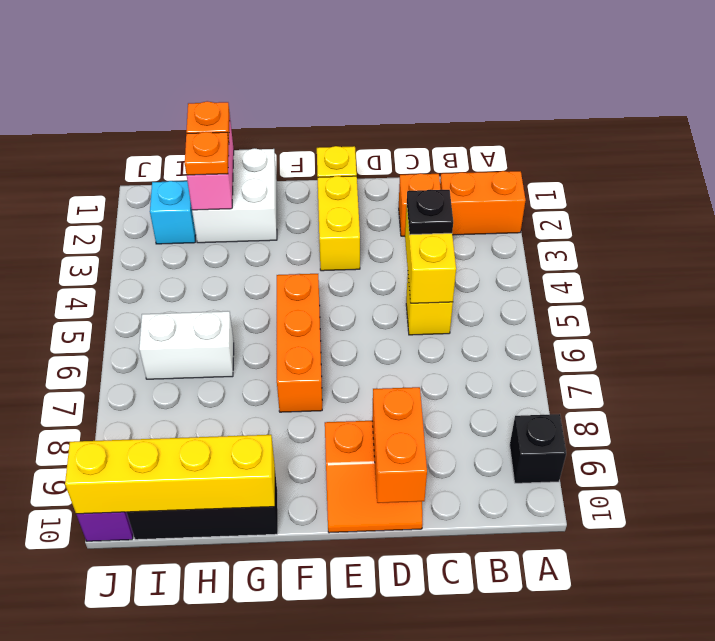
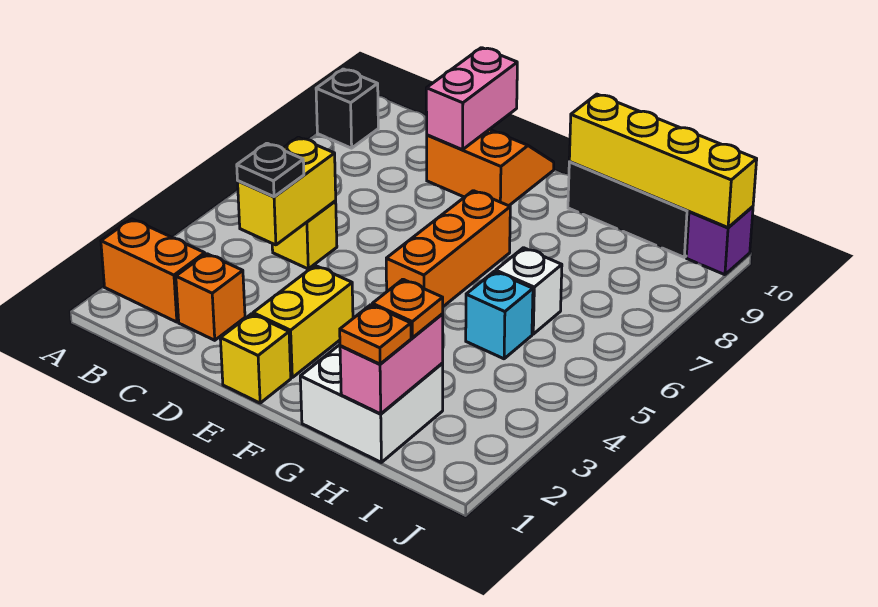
orange 1x2 brick [372,387,427,503] -> pink 1x2 brick [426,48,517,150]
white 1x2 brick [139,311,234,379] -> white 1x1 brick [496,248,562,334]
cyan 1x1 brick [150,181,196,244] -> cyan 1x1 brick moved to [466,271,533,359]

